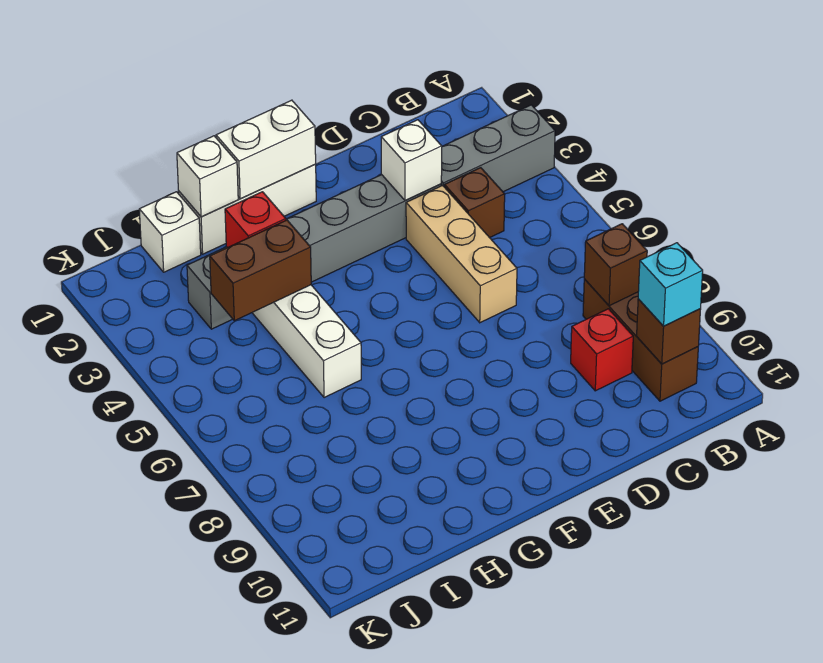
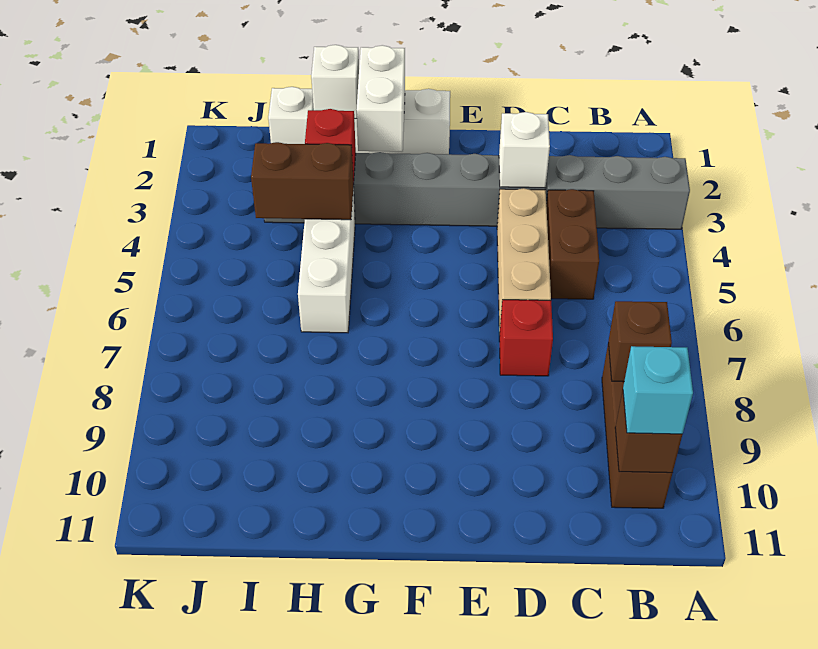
brown 1x1 brick [444,168,505,238] -> brown 1x2 brick [546,189,599,299]
red 1x1 brick [571,309,633,391] -> red 1x1 brick moved to [499,300,553,376]
white 1x2 brick [216,100,316,199] -> white 1x2 brick turned to [356,45,405,152]

